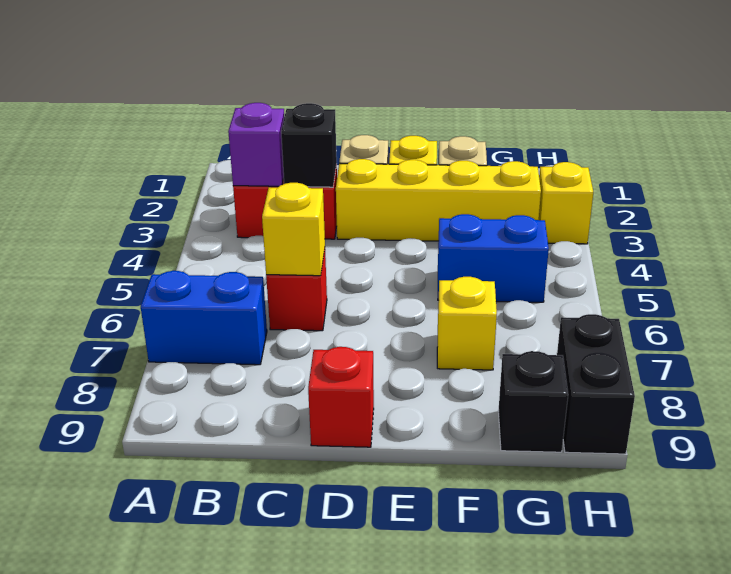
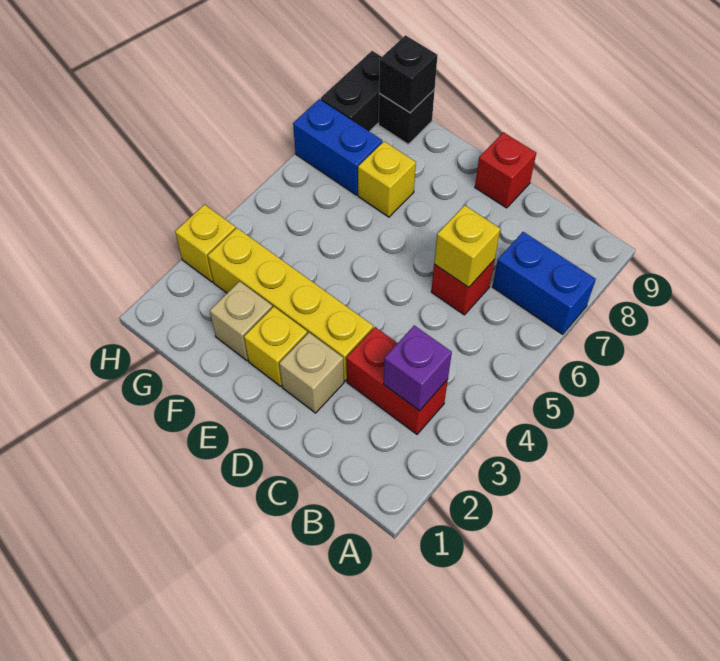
black 1x1 brick [281,103,337,187] -> black 1x1 brick moved to [379,35,438,113]
blue 1x2 brick [438,214,549,302] -> blue 1x2 brick moved to [293,99,382,195]

